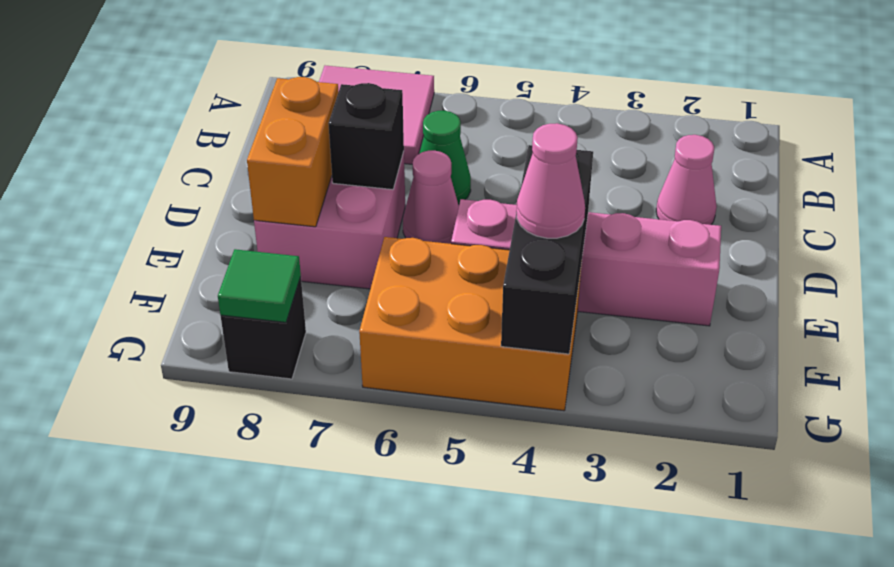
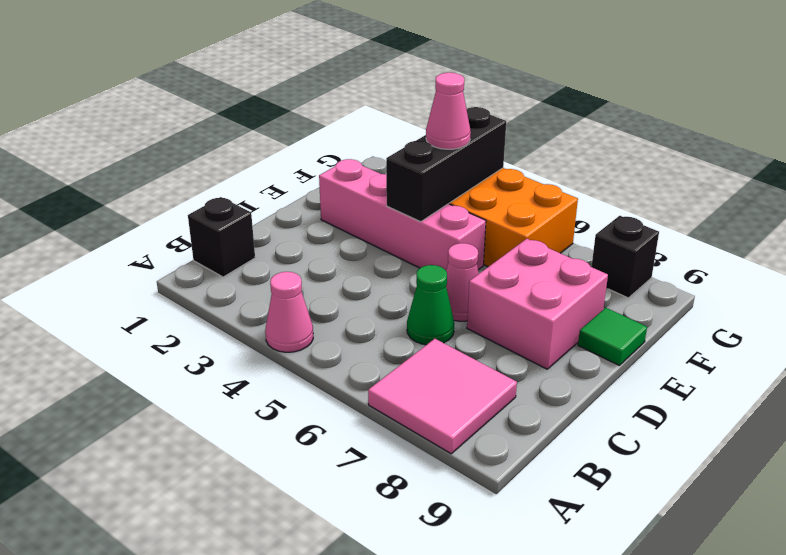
pink 1x1 cone [656,135,717,225] -> pink 1x1 cone moved to [265,272,313,352]
black 1x1 brick [328,83,404,190] -> black 1x1 brick moved to [188,197,255,277]
orange 1x2 brick [247,77,339,227] -> none
green 1x1 tile [218,249,301,322] -> green 1x1 tile moved to [578,308,647,366]

